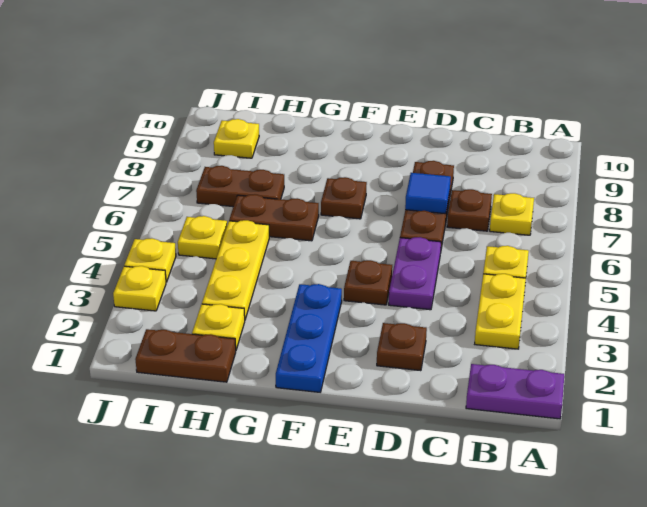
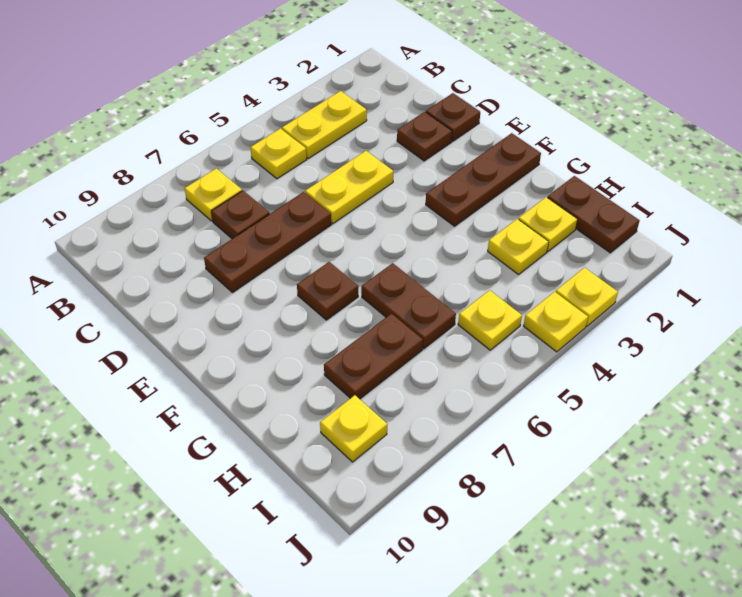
purple 1x2 plate [466,364,564,419] -> none
purple 1x2 plate [389,237,441,310] -> yellow 1x2 plate [305,151,393,224]
blue 1x1 tile [405,173,451,214] -> none
brown 1x1 plate [344,260,392,305] -> brown 1x1 plate moved to [426,93,480,141]
blue 1x3 plate [276,284,342,392] -> brown 1x3 plate [426,133,541,226]
yellow 1x3 plate [202,220,269,319] -> yellow 1x1 plate [488,219,549,274]
brown 1x2 plate [196,166,284,207] -> brown 1x2 plate turned to [324,314,423,399]

